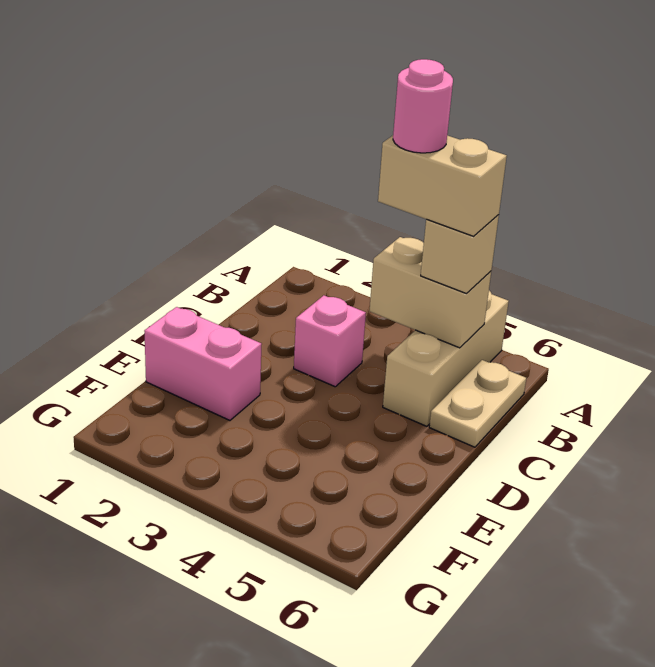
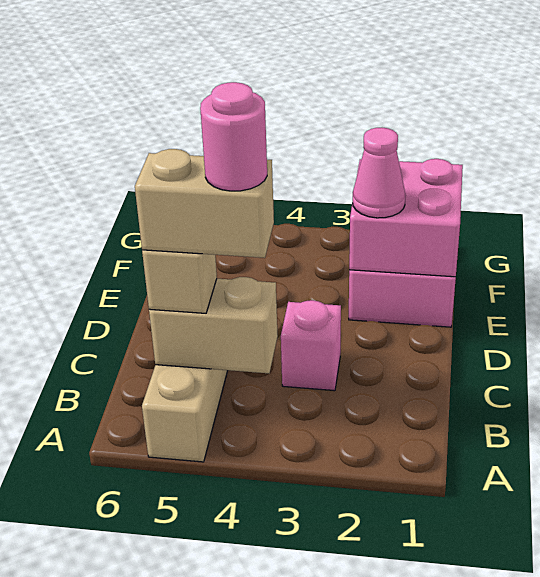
tan 1x2 plate [429,360,526,447] -> none
none -> pink 2x2 brick [349,159,463,277]
none -> pink 1x1 cone [353,128,405,218]

